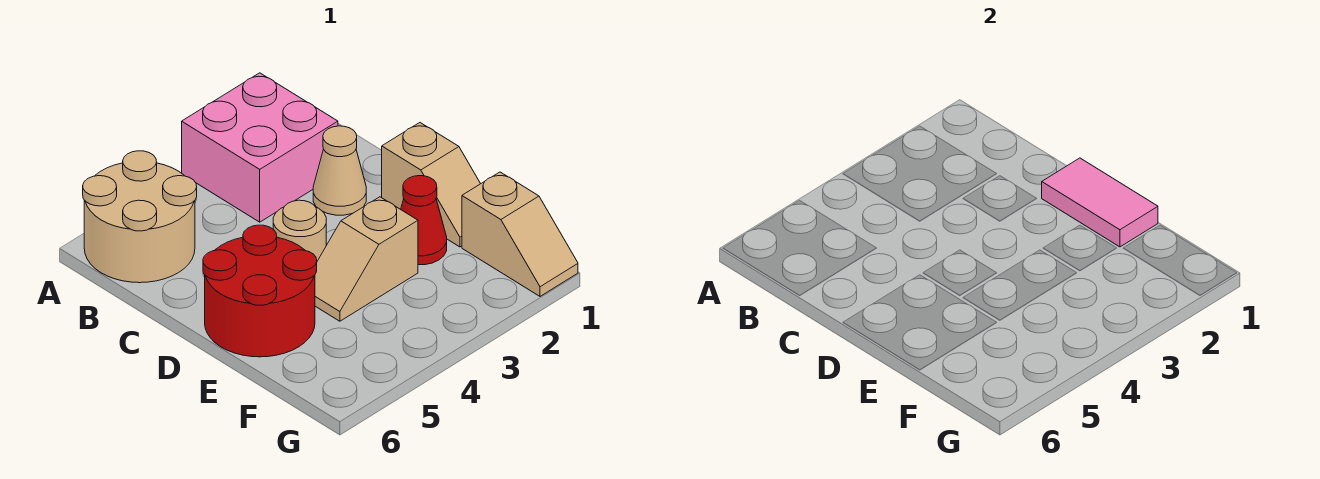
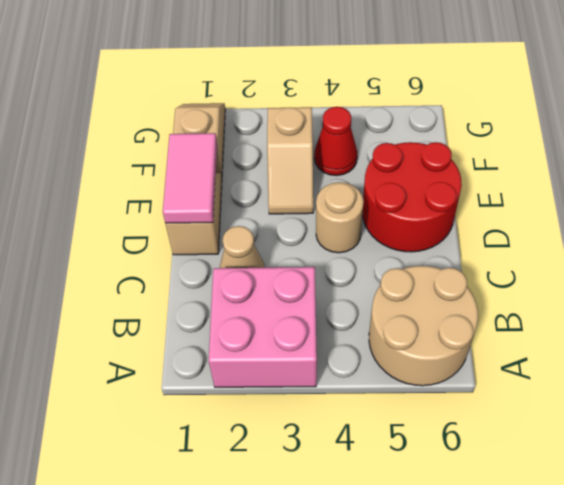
red 1x1 cone [401,176,447,265] -> red 1x1 cone moved to [314,107,357,176]
tan 1x2 slope [315,197,418,321] -> tan 1x2 slope turned to [267,107,313,214]

